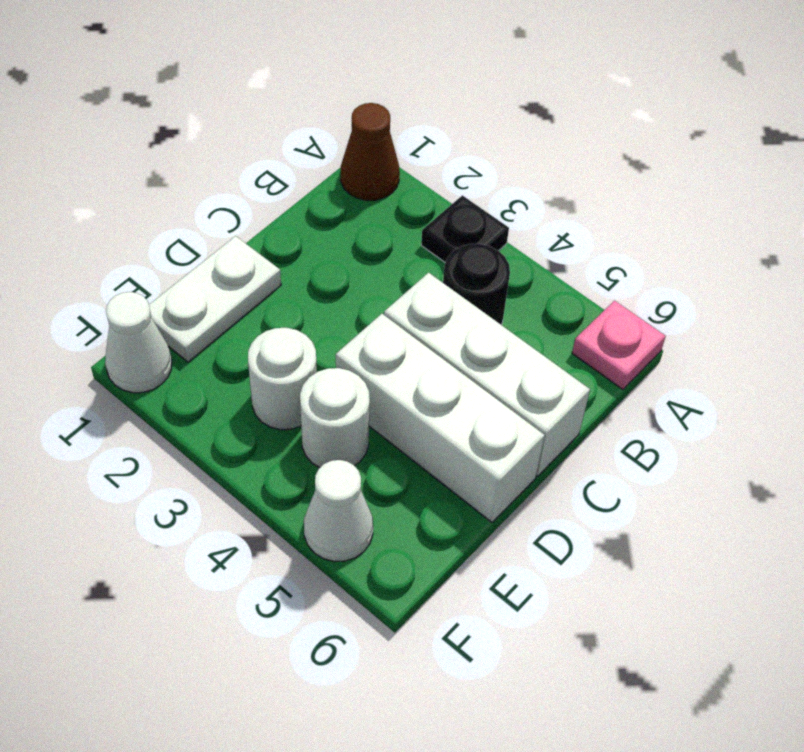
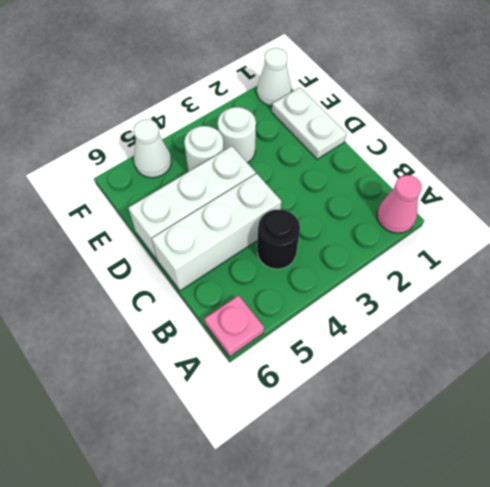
brown 1x1 cone [341,103,400,200] -> pink 1x1 cone [377,175,422,233]
black 1x1 plate [421,195,509,263] -> none

